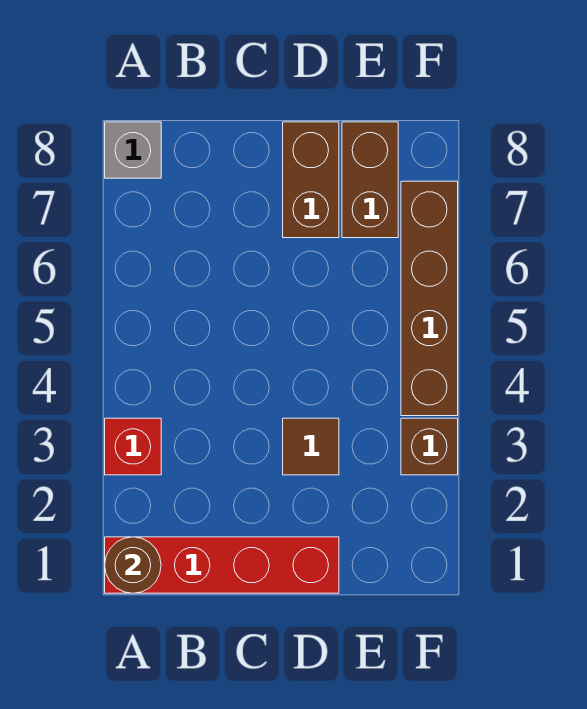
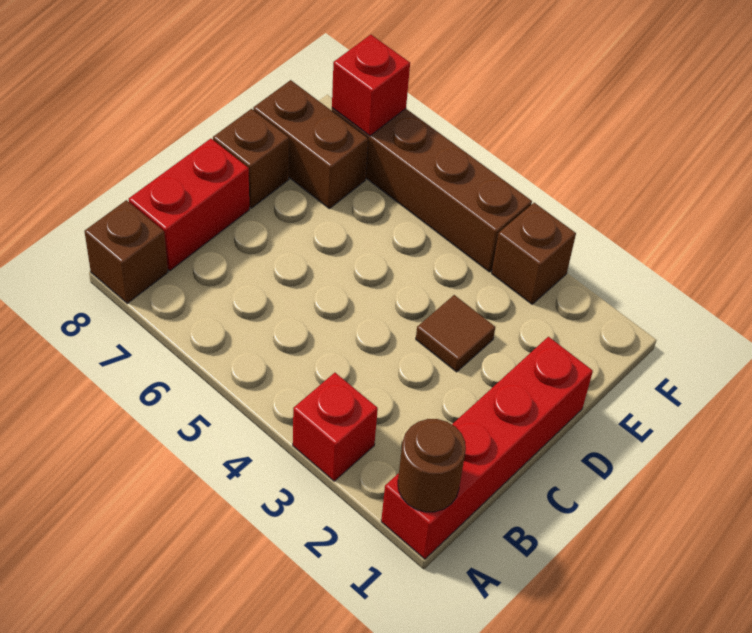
grey 1x1 brick [105,122,161,178] -> brown 1x1 brick [84,200,168,303]
none -> red 1x2 brick [129,139,249,271]
brown 1x2 brick [283,122,339,238] -> brown 1x1 brick [213,109,289,208]
none -> red 1x1 brick [332,35,410,136]

